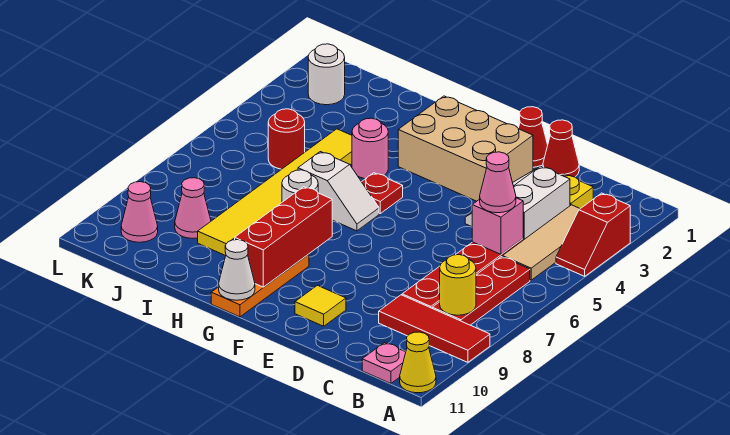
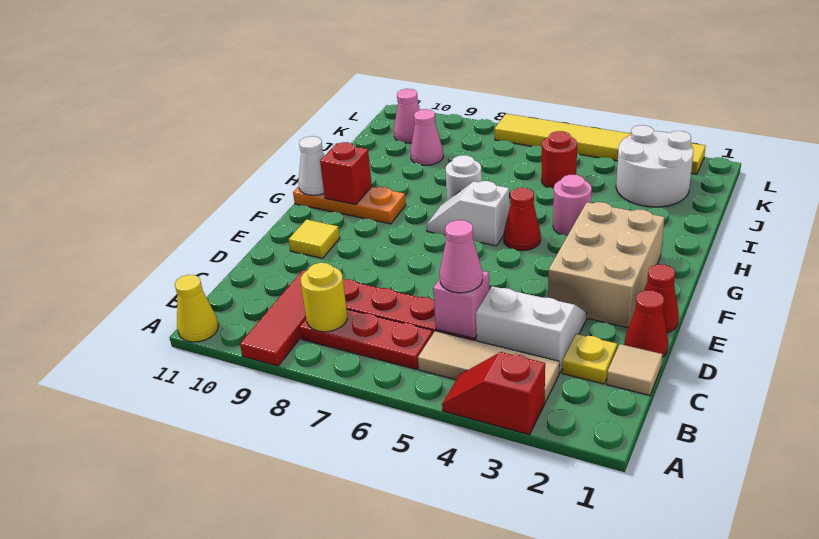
pink 1x1 plate [362,343,406,383] -> none
none -> tan 1x1 tile [607,344,663,395]
red 1x1 plate [362,173,403,214] -> red 1x1 cone [504,188,541,251]
white 1x2 slope [298,152,379,231] -> white 1x2 slope turned to [427,181,509,246]
red 1x3 brick [235,187,332,287] -> red 1x1 brick [320,142,372,205]
yellow 1x6 tile [198,129,352,256] -> yellow 1x6 tile moved to [495,114,706,174]
white 1x1 round brick [308,44,345,105] -> white 2x2 round brick [616,125,693,207]

